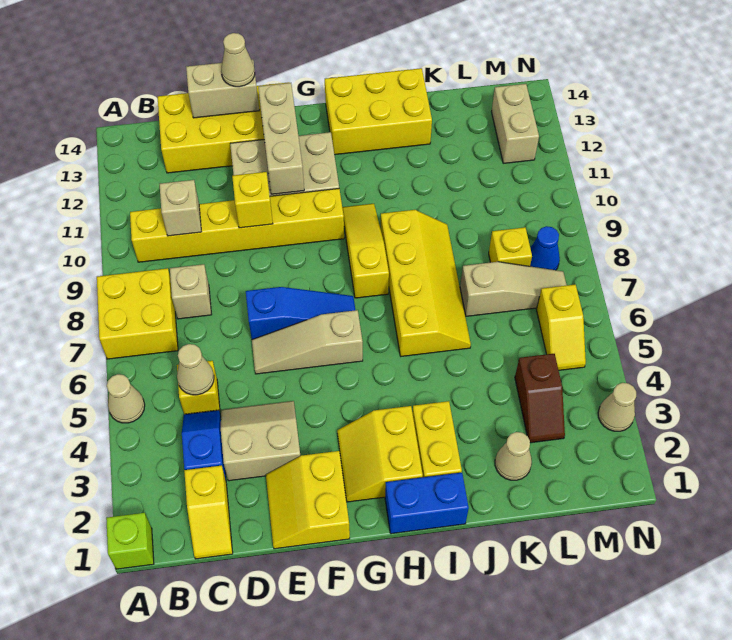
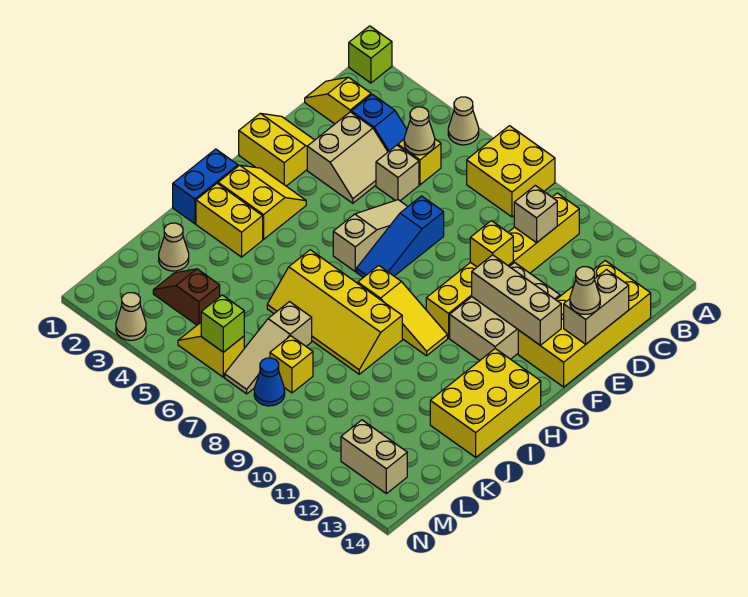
tan 1x1 brick [170,264,212,319] -> tan 1x1 brick moved to [376,145,419,201]
none -> lime 1x1 brick [201,295,244,352]

